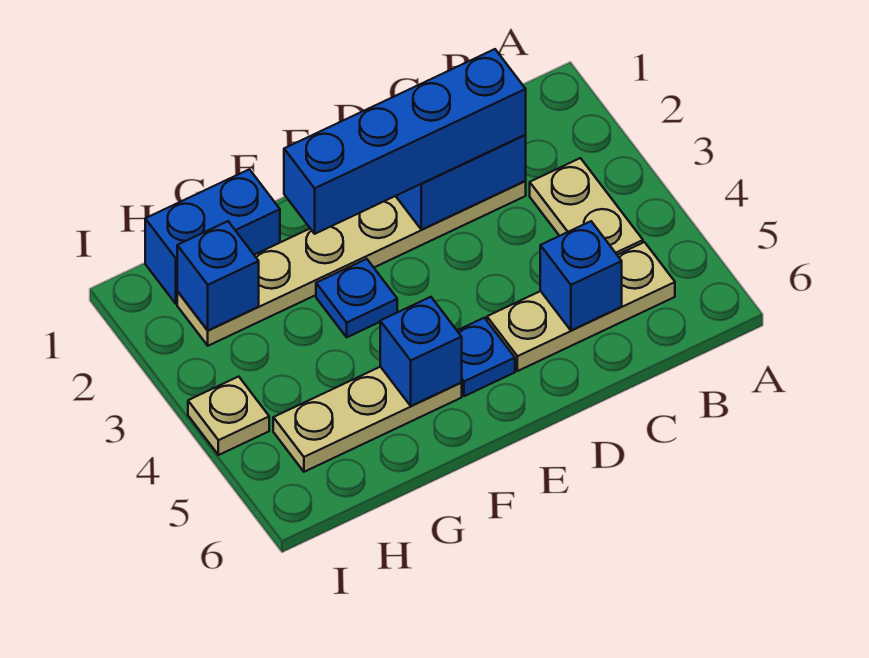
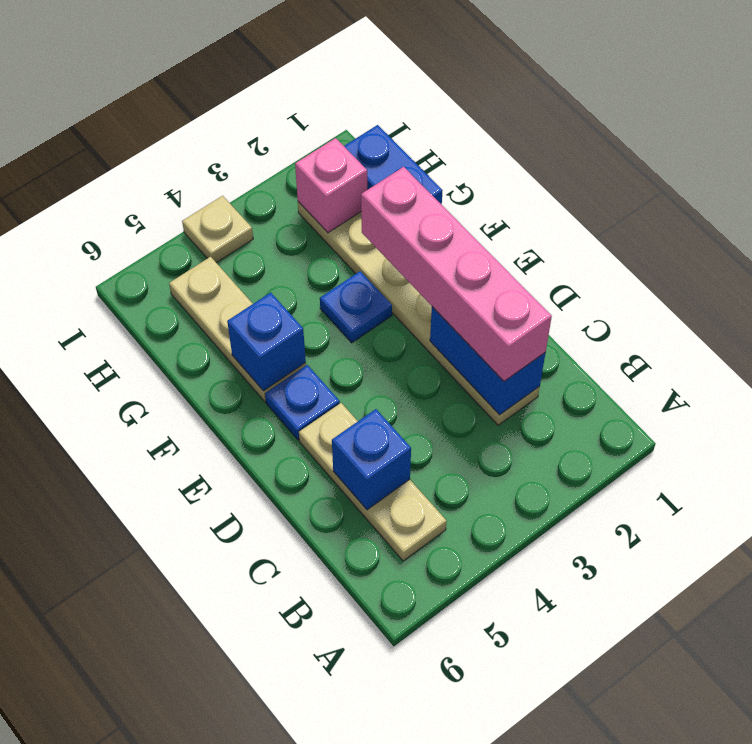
tan 1x2 plate [530,158,643,255] -> none
blue 1x4 brick [284,49,526,234] -> pink 1x4 brick [361,167,552,381]
blue 1x1 brick [177,221,259,331] -> pink 1x1 brick [295,138,367,233]

